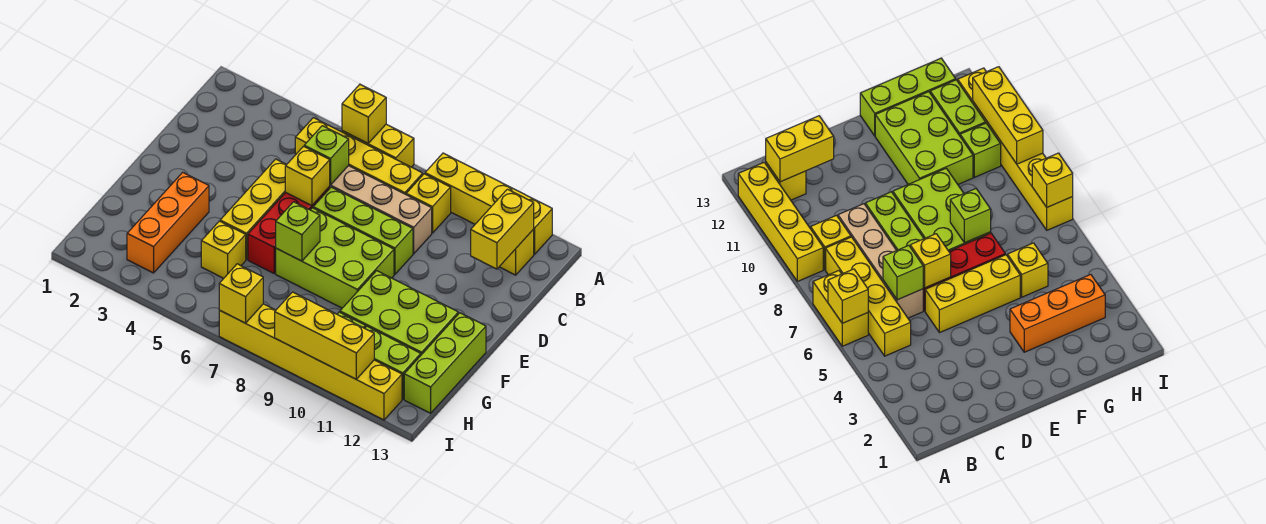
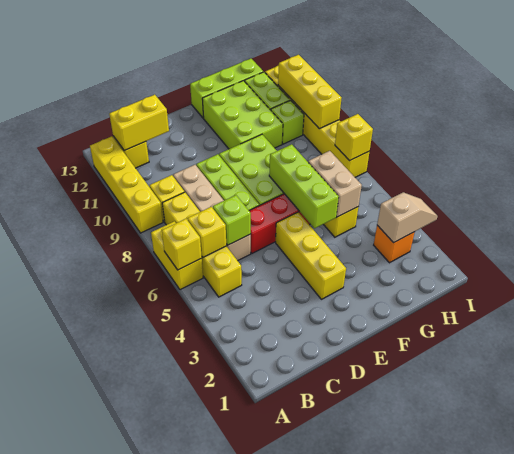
yellow 1x3 brick [220,159,287,260] -> yellow 1x3 brick turned to [276,212,346,299]
yellow 1x1 brick [285,146,330,206] -> yellow 1x1 brick moved to [187,207,226,257]
orange 1x3 brick [127,172,209,273] -> orange 1x1 brick [374,225,415,263]
lime 1x1 brick [276,202,320,261] -> lime 1x3 brick [269,144,339,228]
none -> tan 1x2 brick [308,151,362,217]
none -> tan 1x2 slope [377,192,438,243]

